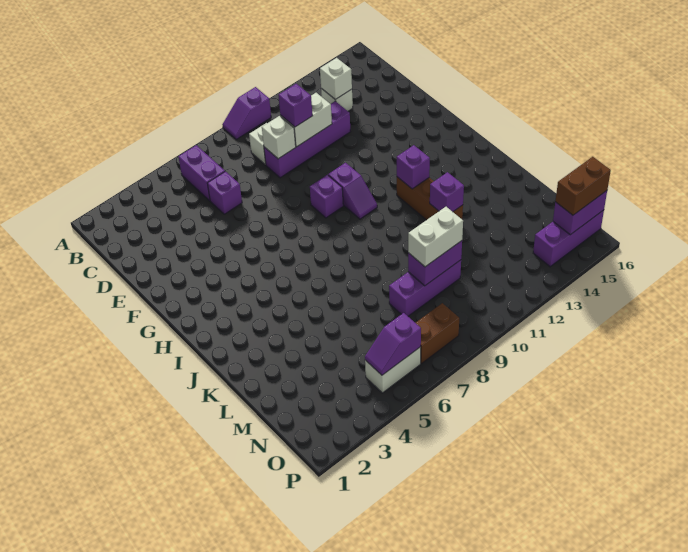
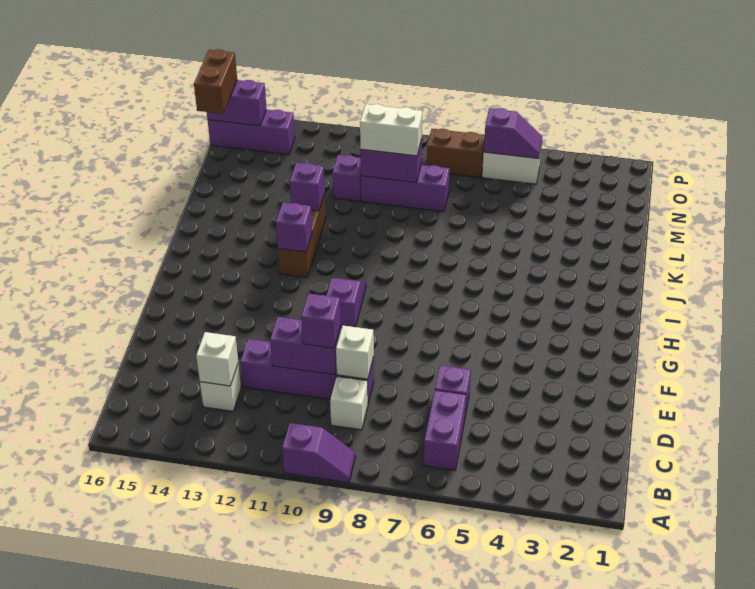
white 1x2 brick [280,93,332,147] -> purple 1x2 brick [270,317,341,375]
purple 1x1 brick [310,175,343,218] -> purple 1x1 brick moved to [332,155,361,201]
brown 1x2 brick [555,157,611,215] -> brown 1x2 brick turned to [194,49,237,114]

